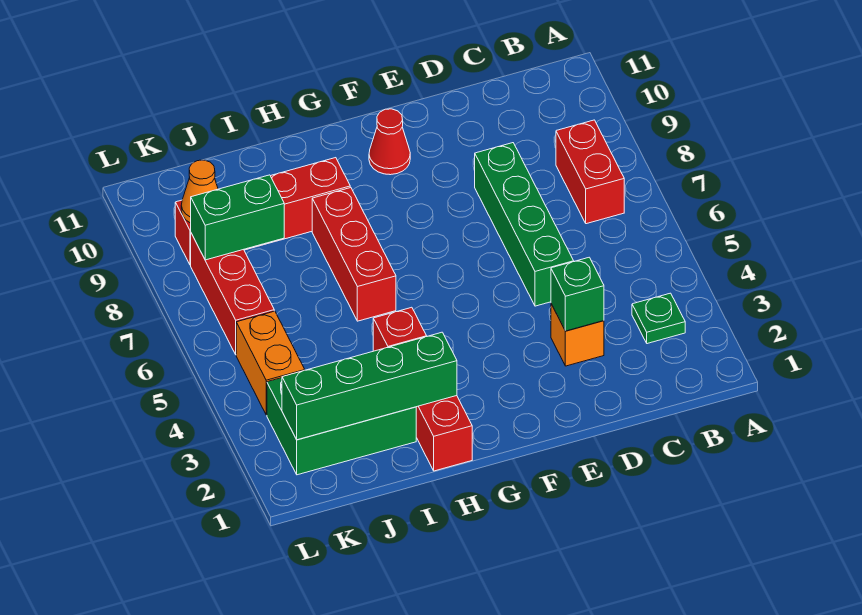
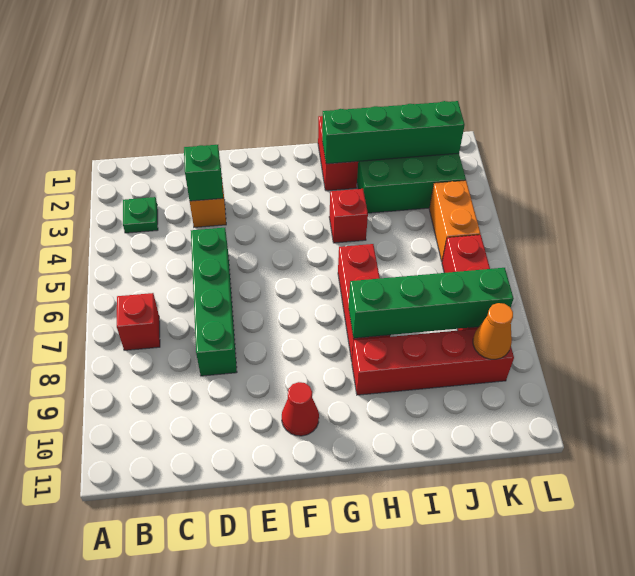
red 1x2 brick [556,120,624,224] -> red 1x1 brick [117,293,160,350]
green 1x2 brick [191,175,284,260] -> green 1x4 brick [349,268,514,338]

